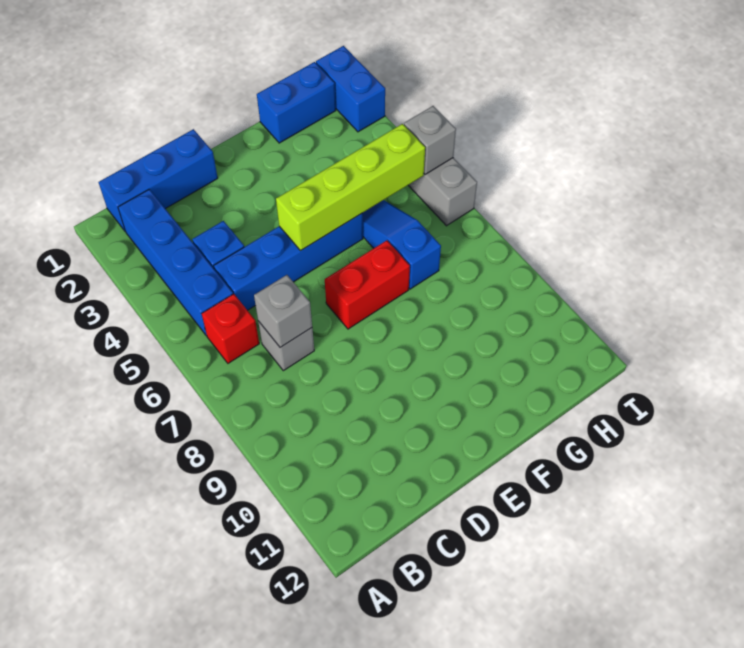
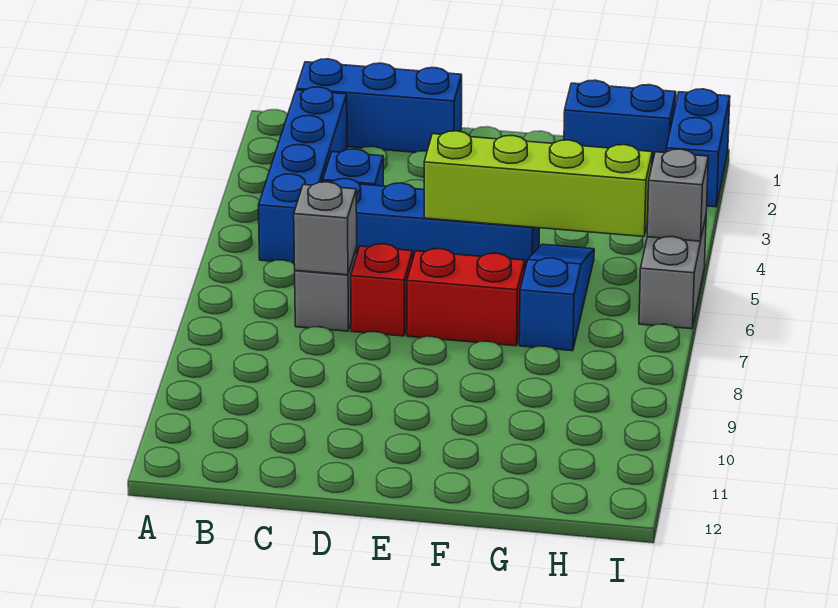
red 1x1 brick [202,294,259,363] -> red 1x1 brick moved to [351,244,413,336]

